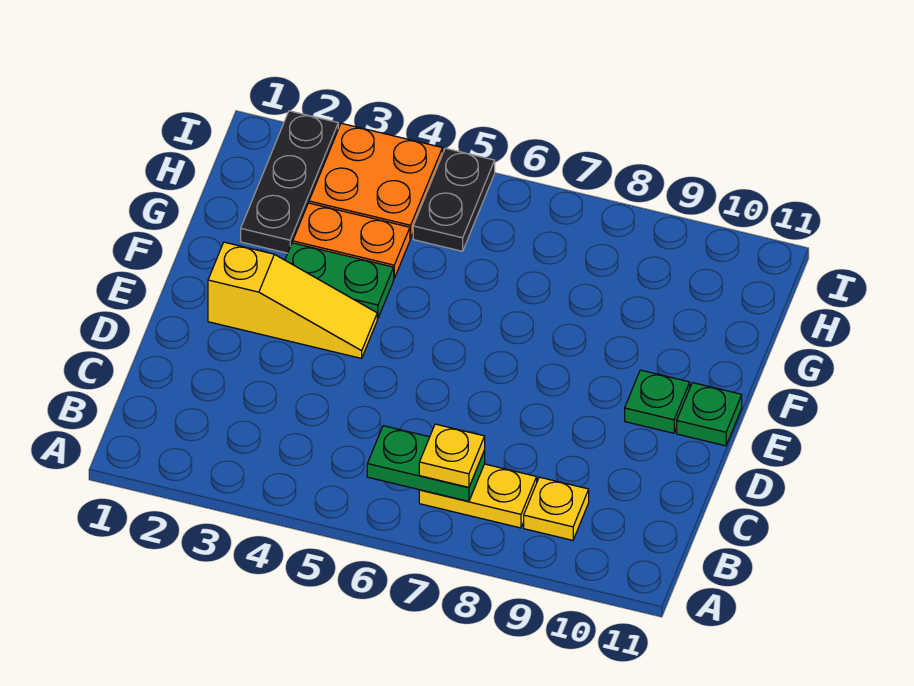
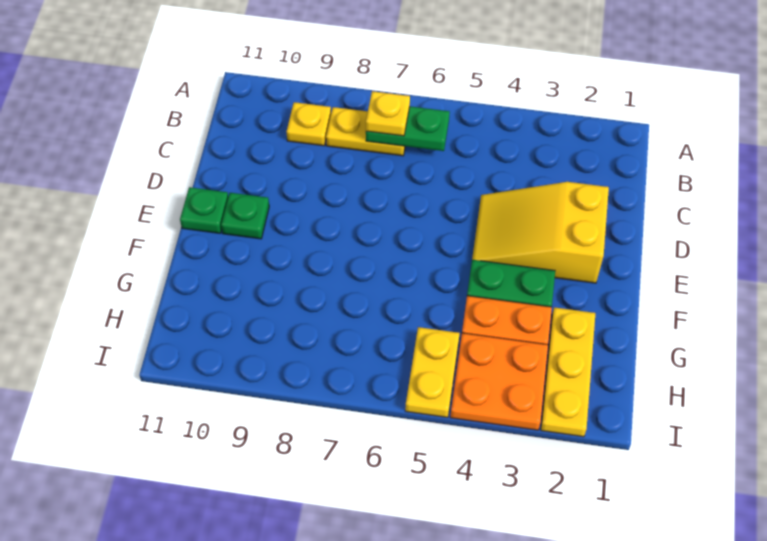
yellow 1x3 slope [208,242,377,358] -> yellow 2x3 slope [472,182,609,283]
black 1x3 plate [241,111,338,253] -> yellow 1x3 plate [541,307,596,437]
black 1x2 plate [413,148,495,251] -> yellow 1x2 plate [405,327,460,418]

